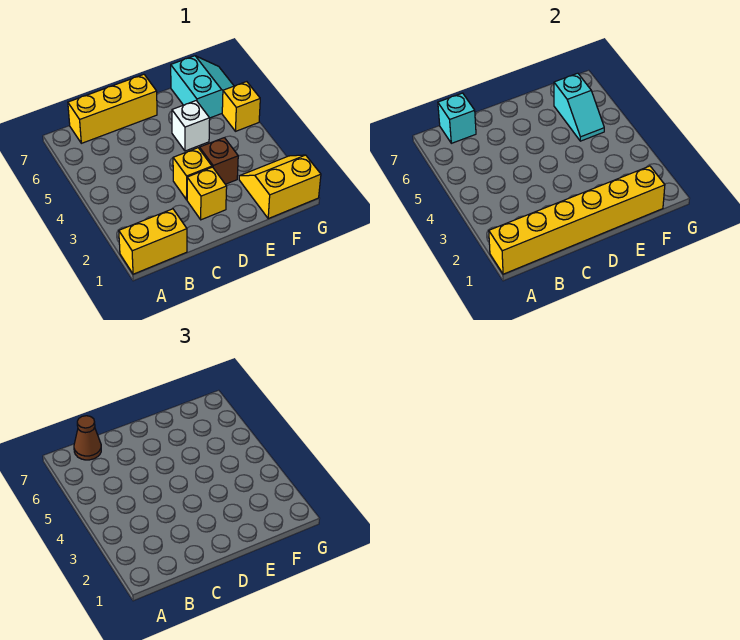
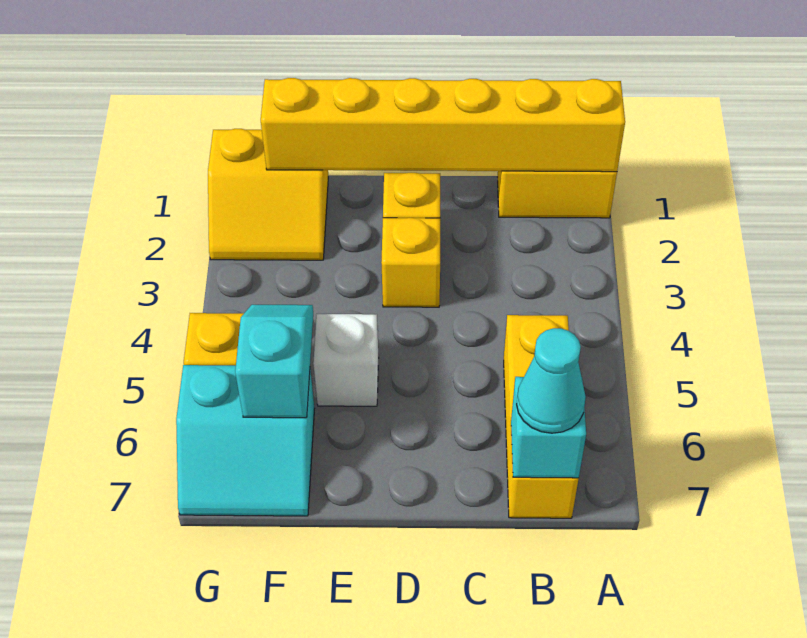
yellow 1x3 brick [68,74,157,143] -> yellow 1x3 brick turned to [504,315,579,518]
brown 1x1 cone [74,416,101,460] -> cyan 1x1 cone [516,328,586,433]
brown 1x1 brick [200,138,238,184] -> none
cyan 2x2 slope [171,56,234,118] -> cyan 2x2 slope turned to [176,365,314,516]

